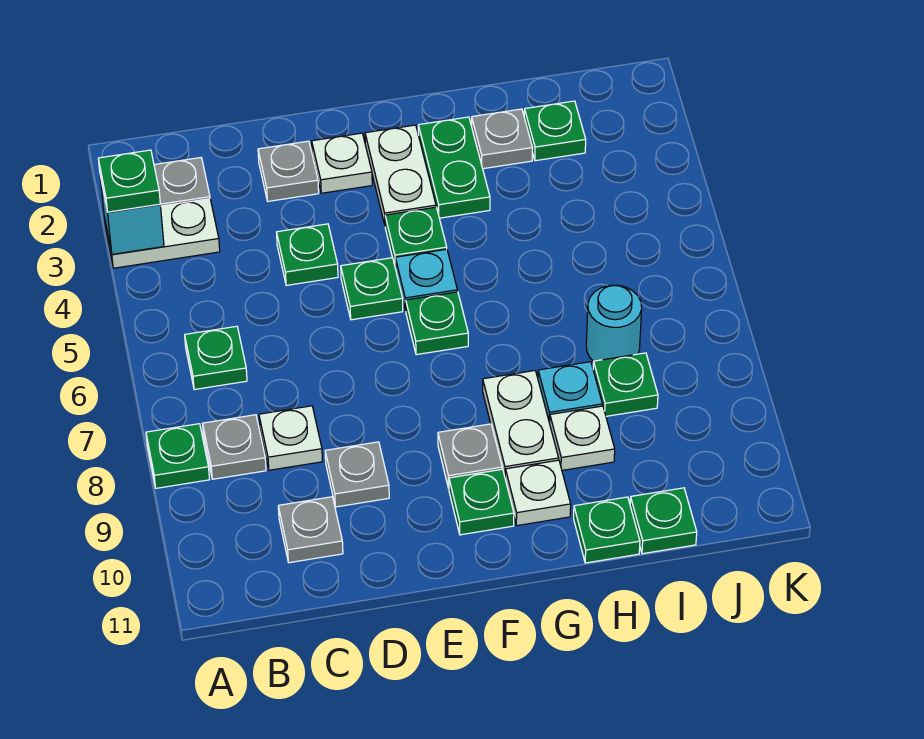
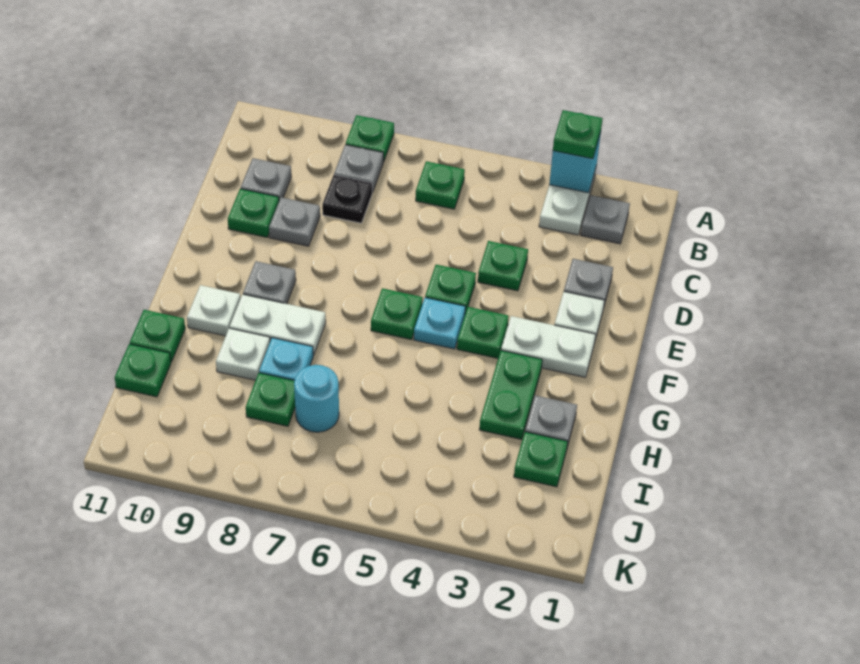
white 1x1 plate [259,406,322,470] -> black 1x1 plate [322,175,372,223]
green 1x1 plate [449,469,514,535] -> green 1x1 plate moved to [228,189,279,237]
green 1x2 plate [418,117,490,218] -> green 1x2 plate turned to [479,350,542,439]

